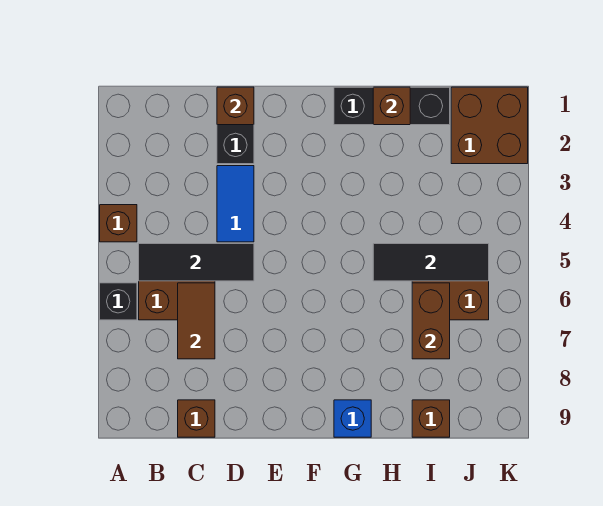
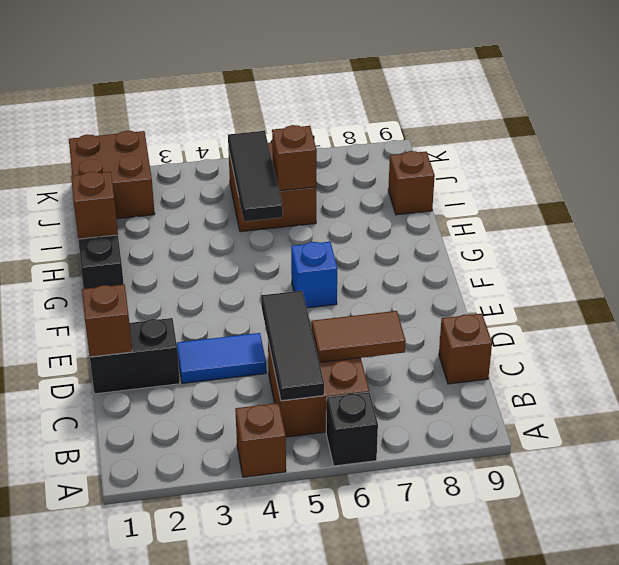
blue 1x1 brick [334,400,371,437] -> blue 1x1 brick moved to [291,242,337,308]
brown 1x2 brick [412,283,450,359] -> brown 1x1 brick [272,125,317,191]

